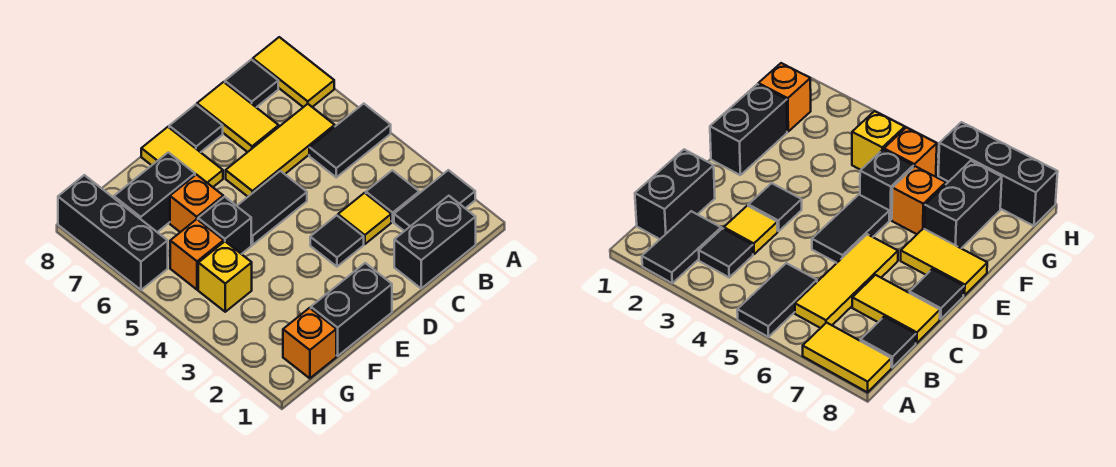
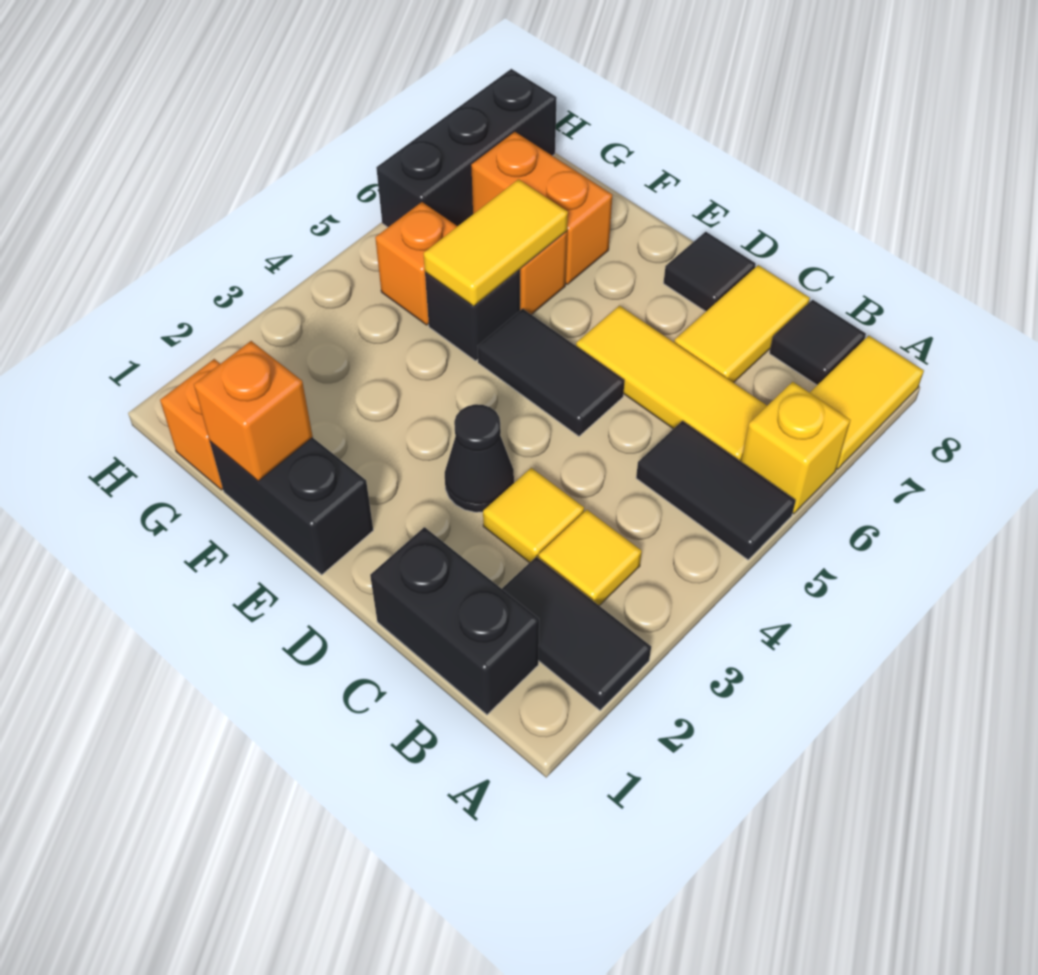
black 1x1 tile [366,170,419,222] -> yellow 1x1 tile [539,510,642,605]
black 1x1 tile [310,215,364,267] -> black 1x1 cone [445,404,514,512]
yellow 1x2 tile [141,127,223,187] -> yellow 1x2 tile moved to [423,179,568,306]
none -> orange 1x1 brick [194,341,313,481]
black 1x2 brick [114,152,195,232] -> orange 1x2 brick [471,132,612,284]
yellow 1x1 brick [198,242,252,312] -> yellow 1x1 brick moved to [741,382,850,514]

